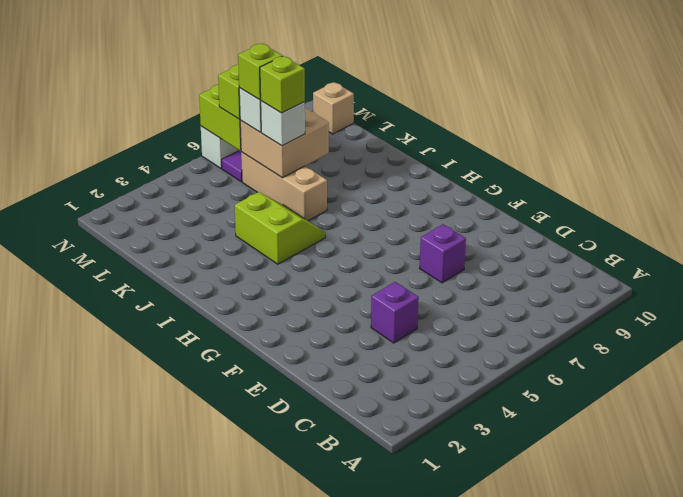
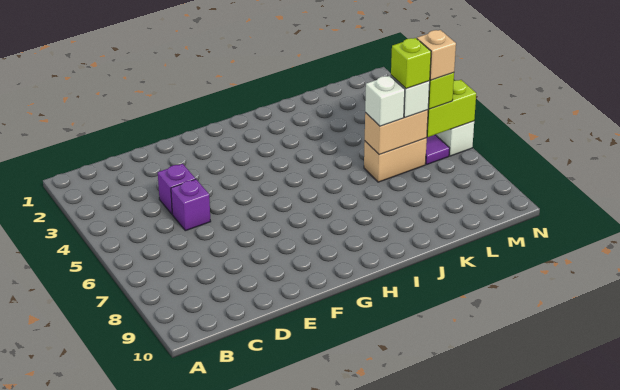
purple 1x1 brick [420,224,466,283] -> purple 1x1 brick moved to [171,179,211,231]
lime 2x2 slope [235,192,325,264] -> none
tan 1x3 brick [241,152,327,221] -> tan 1x2 brick [364,138,427,182]
tan 2x2 brick [240,108,329,178] -> tan 1x2 brick [365,110,428,155]
lime 1x1 brick [260,56,305,113] -> none
tan 1x1 brick [313,82,354,134] -> tan 1x1 brick moved to [417,30,456,80]

